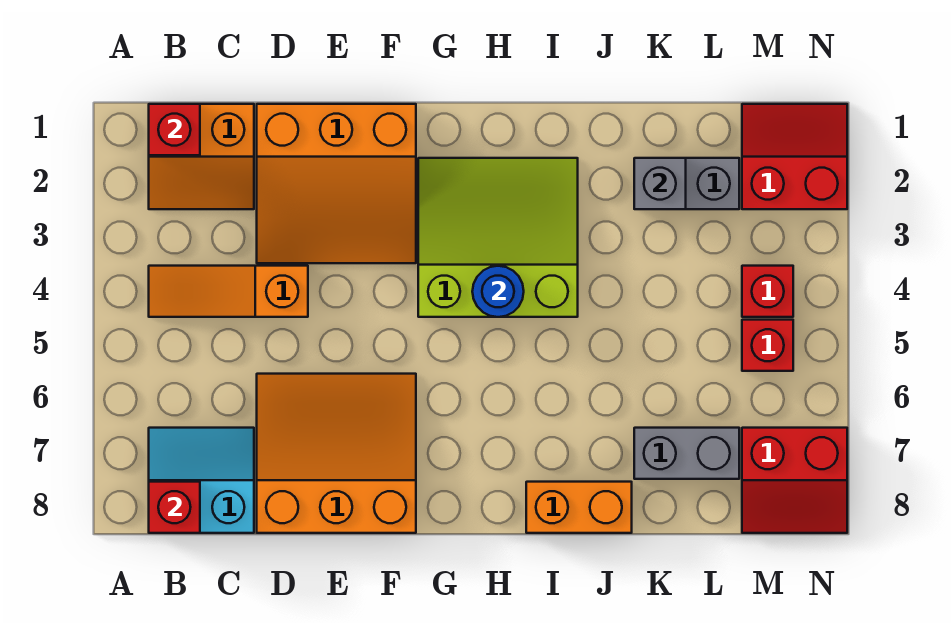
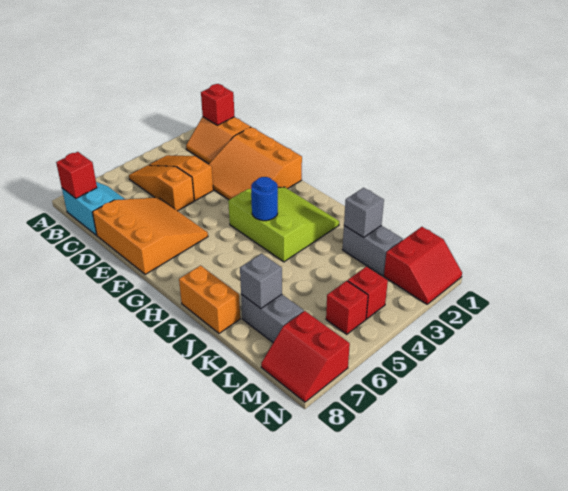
none -> orange 1x3 slope [129,165,194,211]
none -> grey 1x1 brick [240,253,282,308]
red 2x2 slope [742,104,847,209] -> red 2x2 slope turned to [384,227,462,304]

